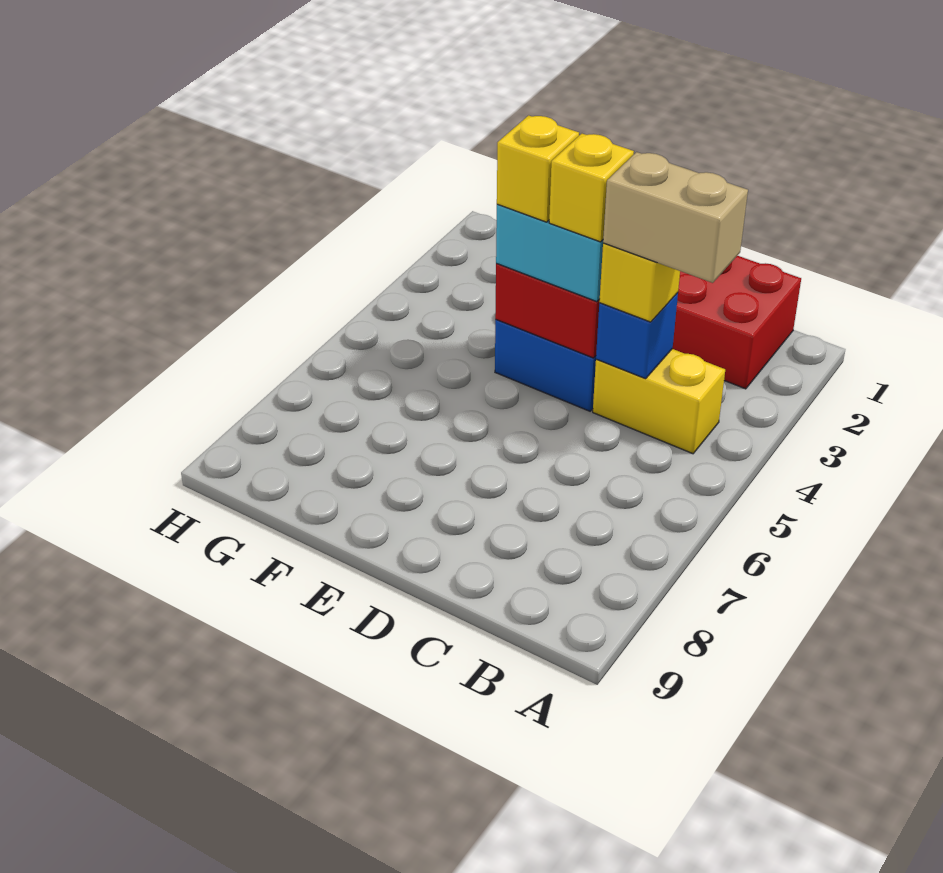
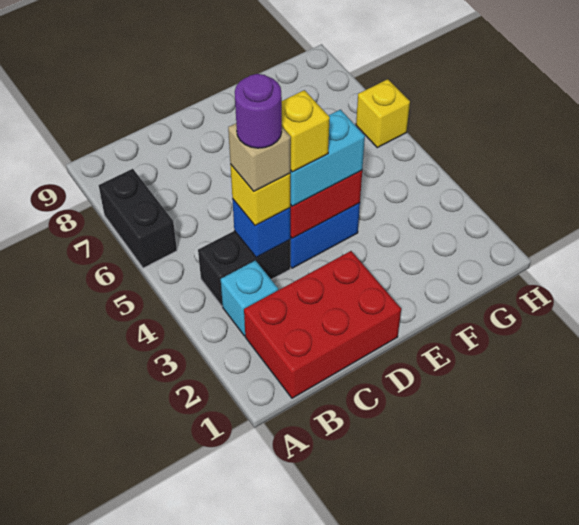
none -> black 1x2 brick [99,169,177,268]
none -> cyan 1x1 brick [221,260,278,336]
yellow 1x2 brick [593,349,725,454] -> black 1x2 brick [198,231,290,306]
tan 1x2 brick [603,152,748,283] -> tan 1x1 brick [228,123,291,191]
none -> purple 1x1 round brick [235,74,282,148]
yellow 1x1 brick [497,115,579,222] -> yellow 1x1 brick moved to [356,79,410,148]

